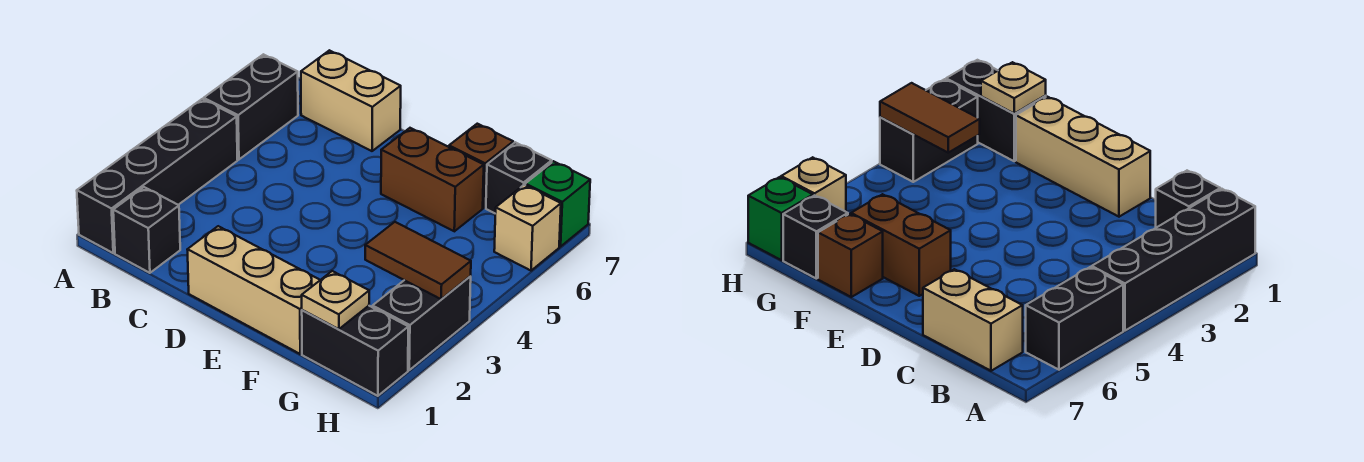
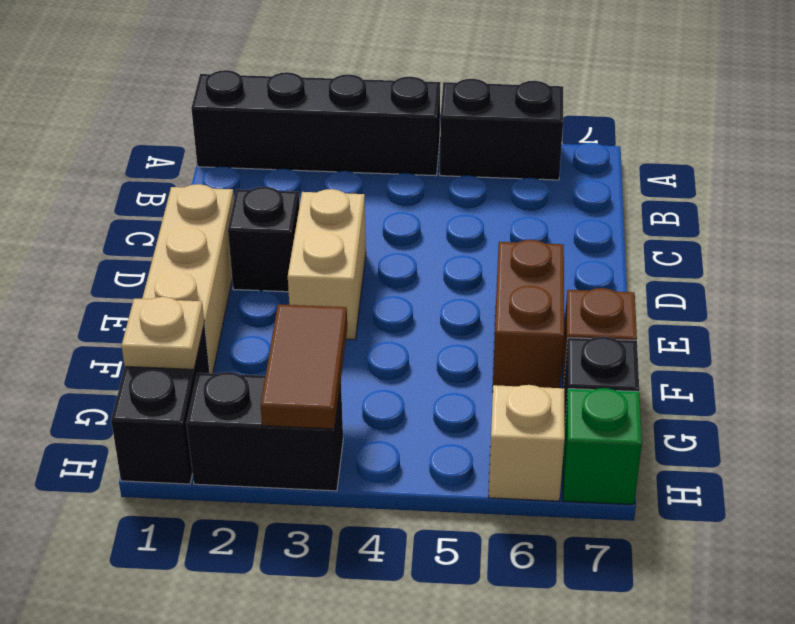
black 1x1 brick [113,187,180,273] -> black 1x1 brick moved to [228,187,300,292]
tan 1x2 brick [301,50,401,151] -> tan 1x2 brick moved to [288,189,366,340]

